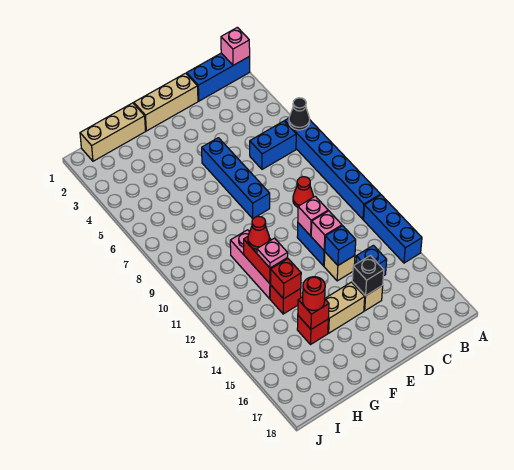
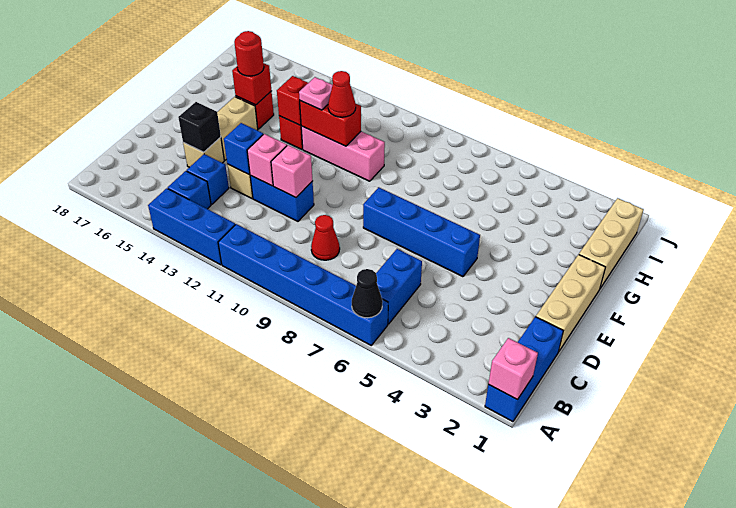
none -> blue 1x1 brick [168,171,211,209]

